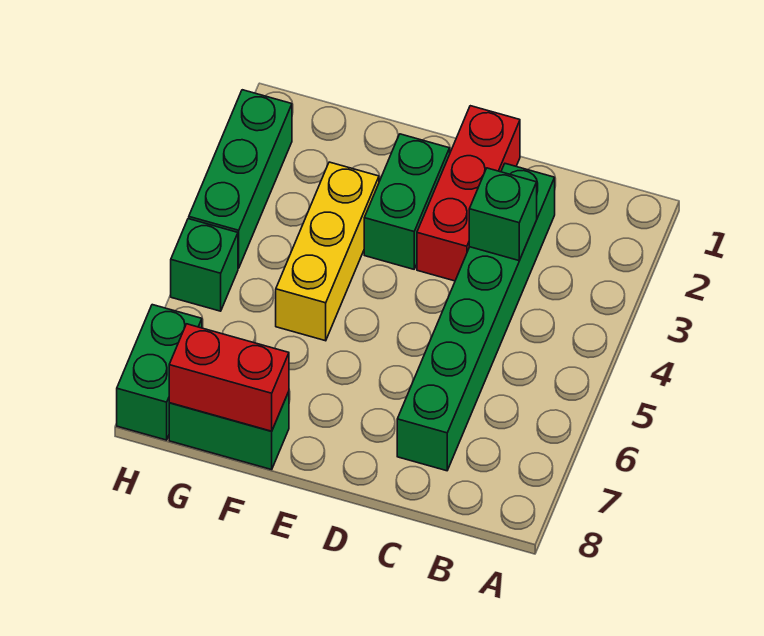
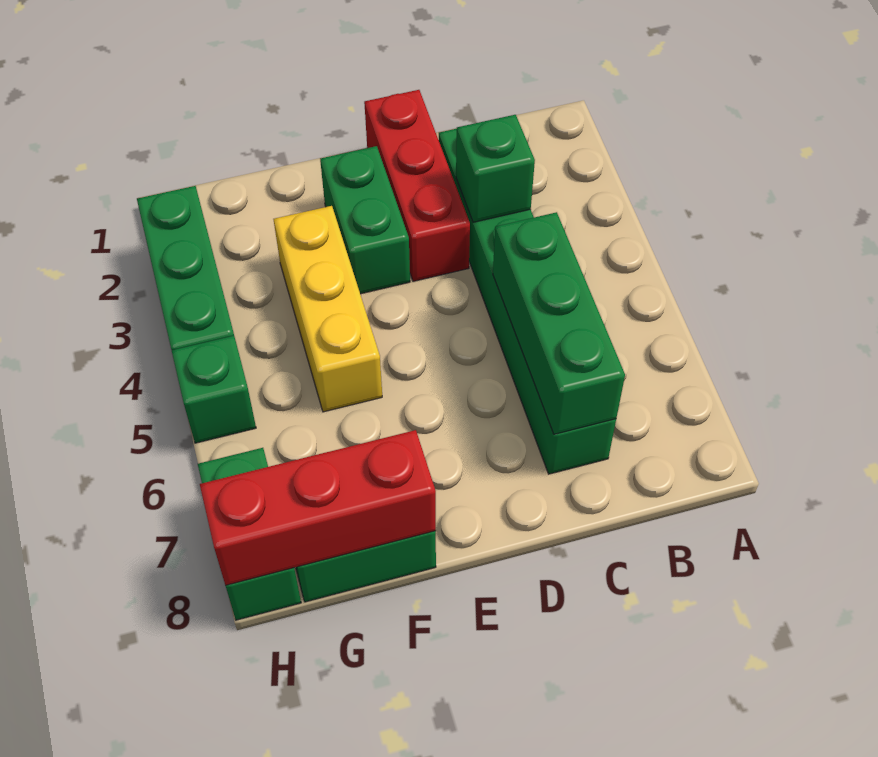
none -> green 1x3 brick [493,212,625,434]
red 1x2 brick [169,324,289,431] -> red 1x3 brick [200,430,436,585]

